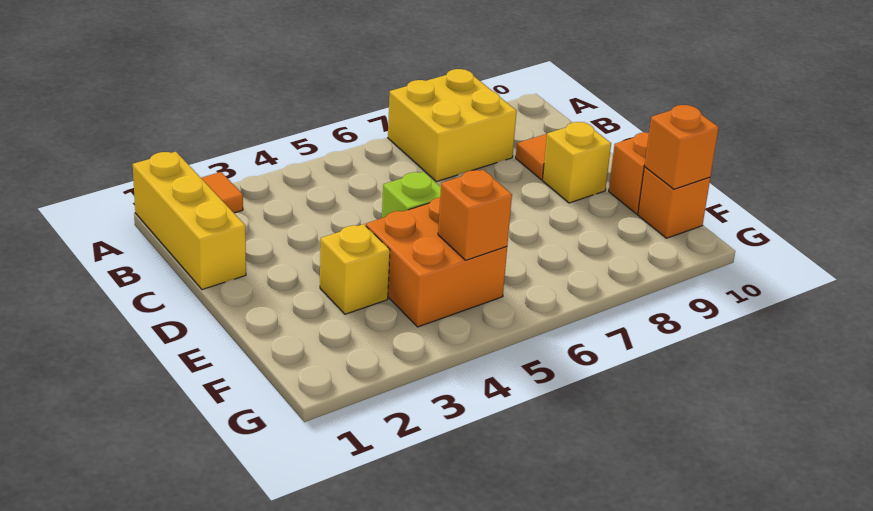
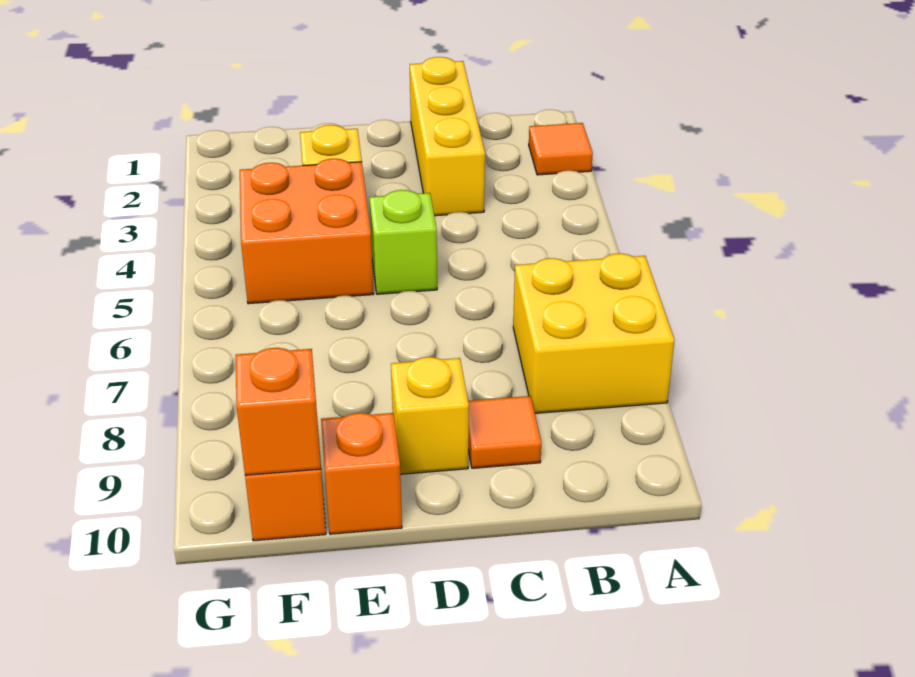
yellow 1x3 brick [133,152,246,290] -> yellow 1x3 brick turned to [410,57,485,216]
orange 1x1 brick [438,170,512,260] -> none

